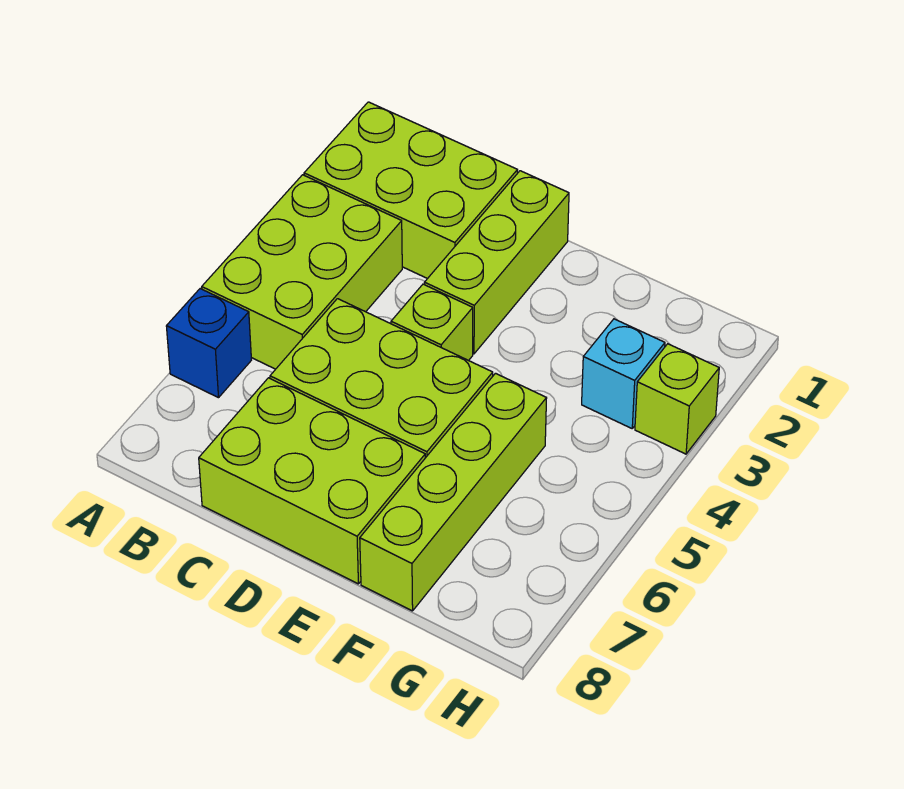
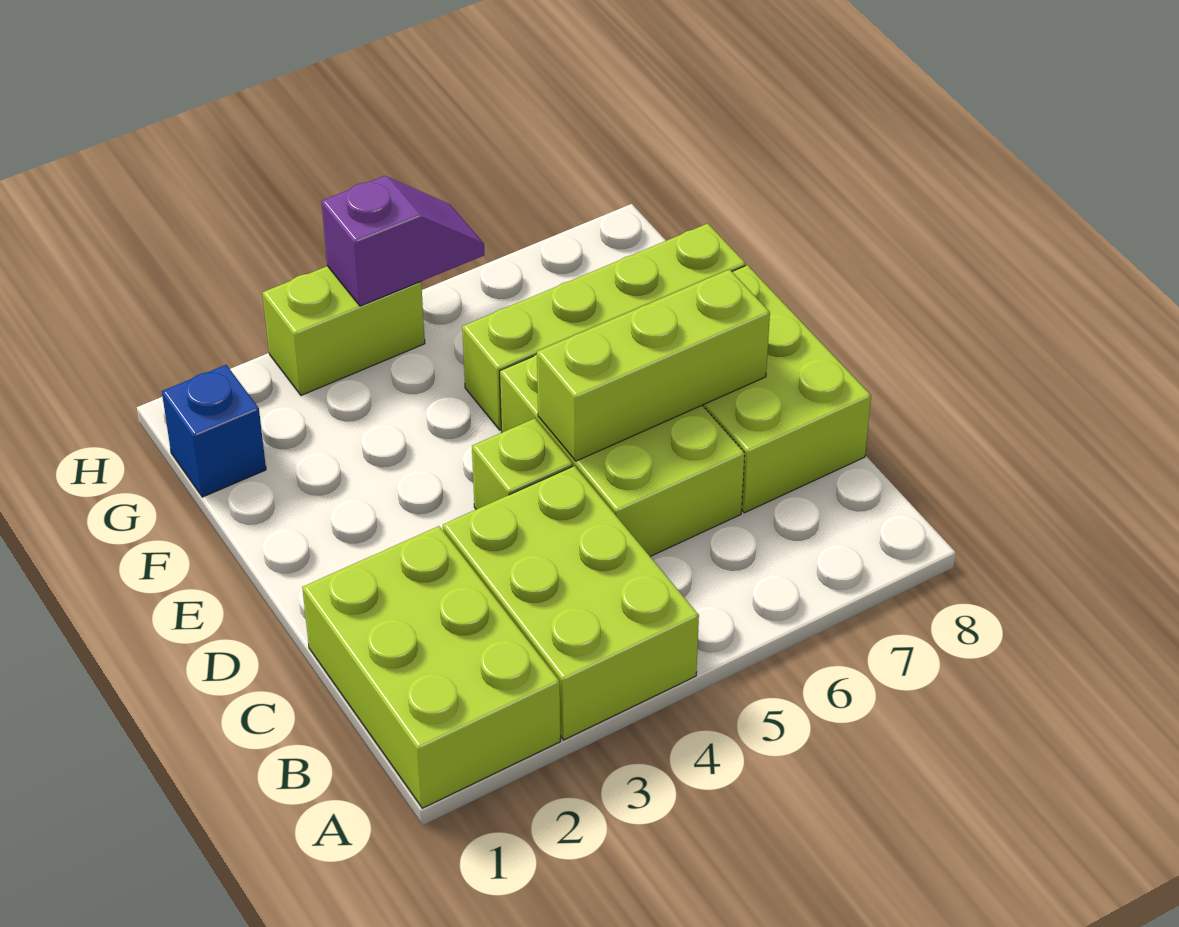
lime 2x3 brick [202,175,402,369] -> lime 2x3 brick turned to [443,466,699,740]
blue 1x1 brick [166,289,251,398] -> blue 1x1 brick moved to [162,365,266,497]
lime 1x3 brick [424,171,569,354] -> lime 1x3 brick moved to [537,270,770,461]
cyan 1x1 brick [582,319,665,428] -> none
lime 1x1 brick [635,344,719,454] -> lime 1x2 brick [262,266,425,395]
none -> purple 1x2 slope [321,176,484,306]

